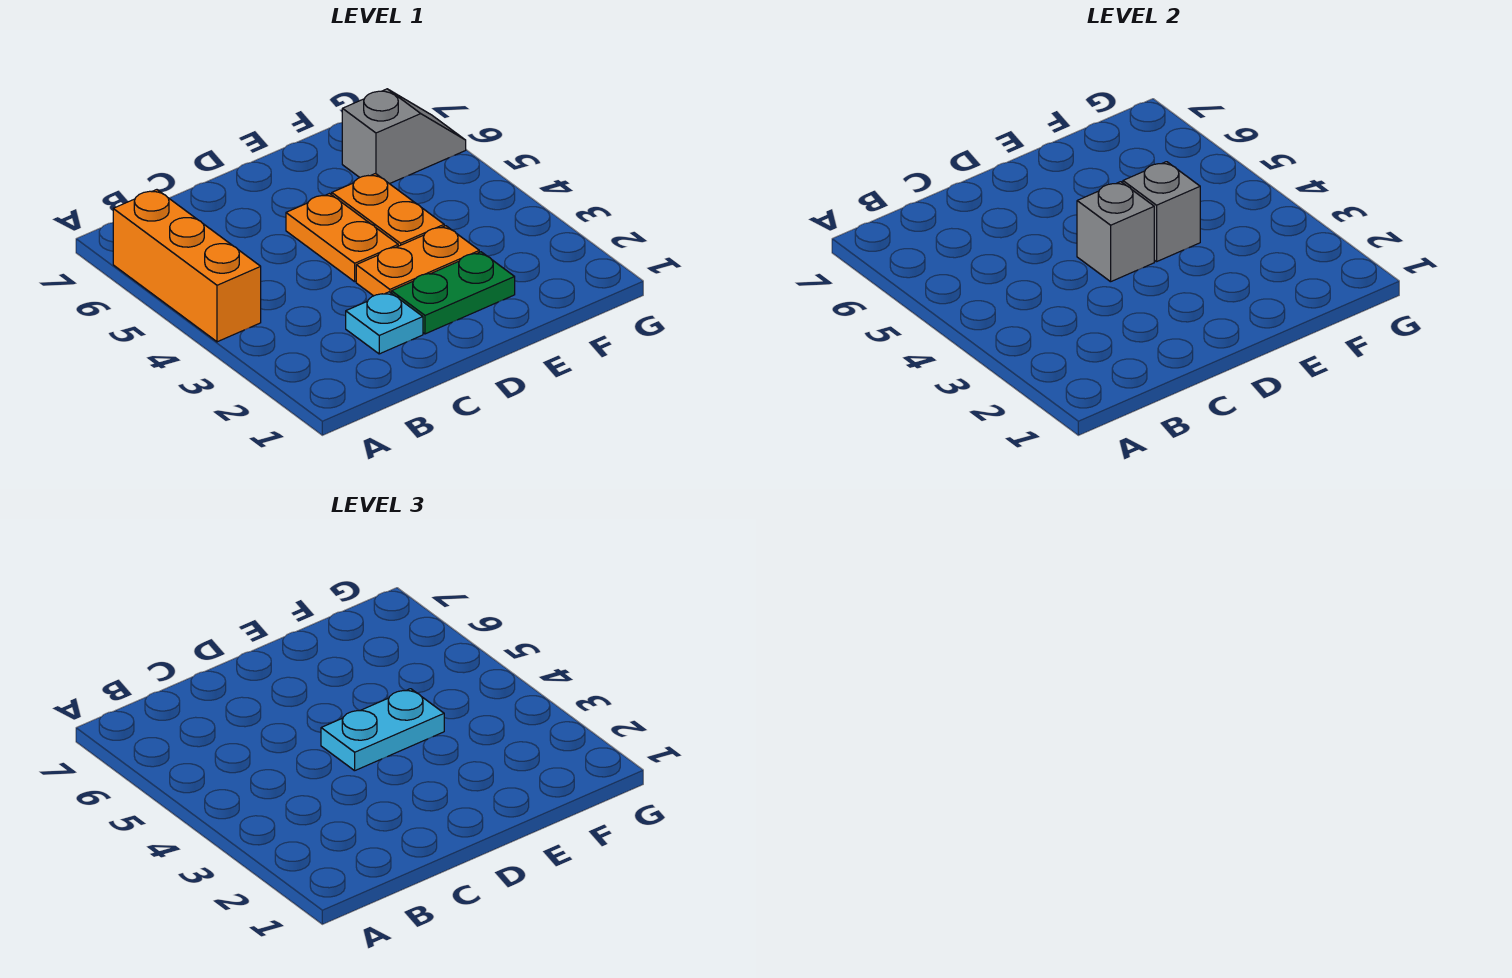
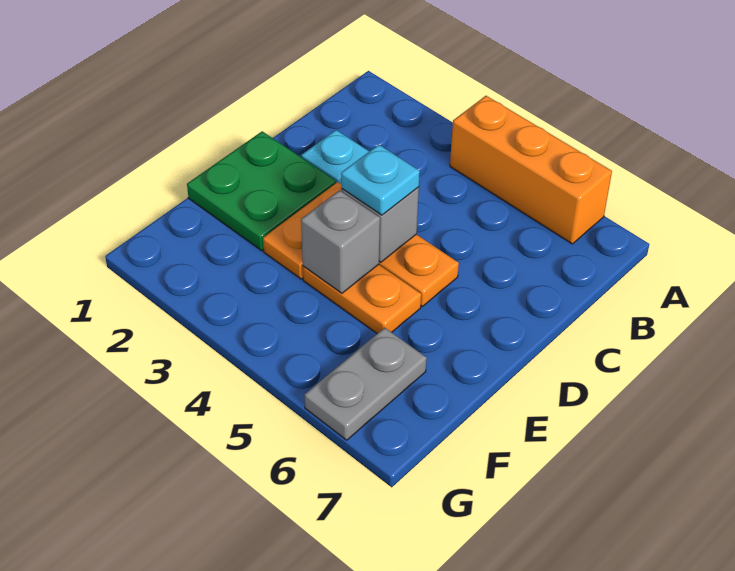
green 1x2 plate [392,252,515,334] -> green 2x2 plate [187,131,336,251]
cyan 1x2 plate [321,689,444,771] -> cyan 1x1 plate [341,145,420,215]
grey 1x2 slope [342,89,466,184] -> grey 1x2 plate [304,328,427,440]

